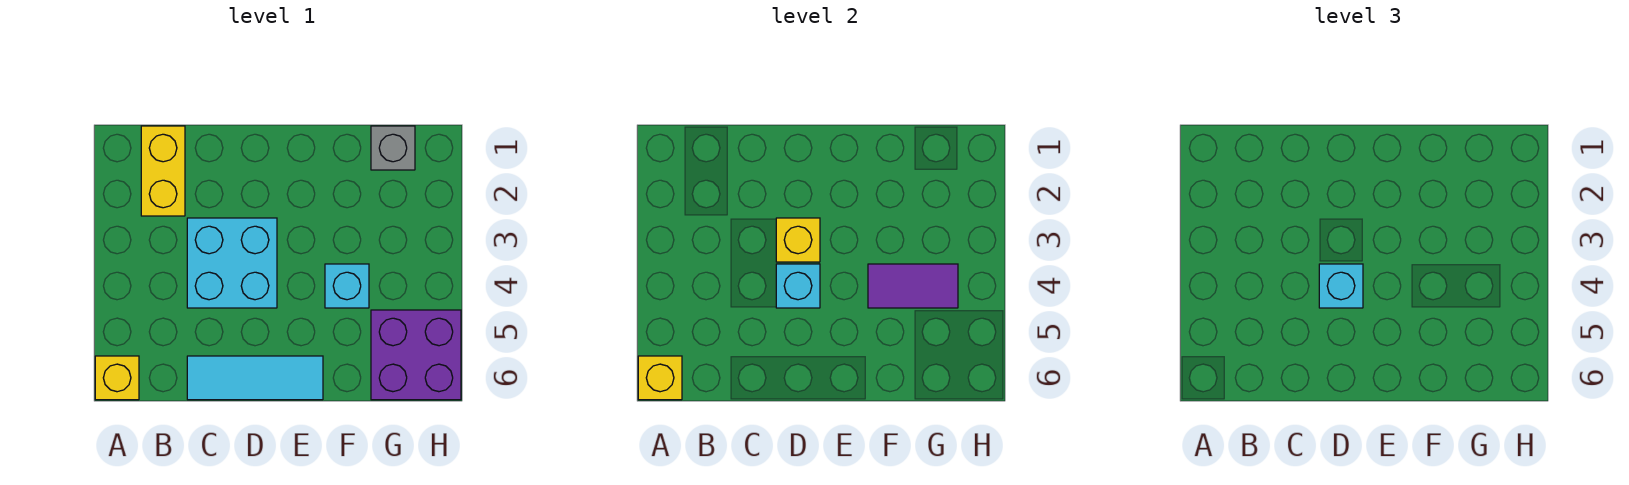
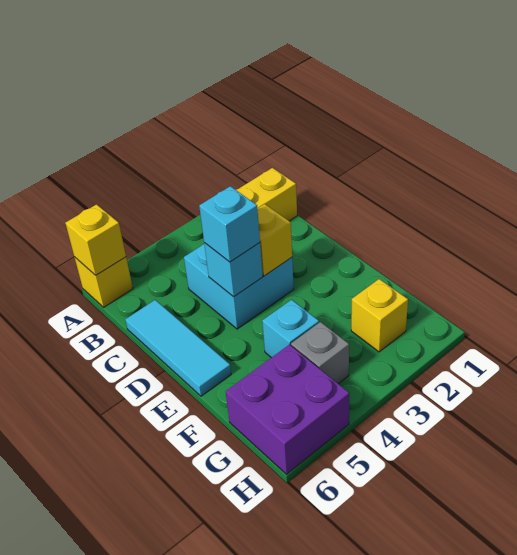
purple 1x2 tile [868,264,958,308] -> none
grey 1x1 brick [371,126,415,170] -> grey 1x1 brick moved to [291,322,349,384]
none -> yellow 1x1 brick [351,279,408,352]

